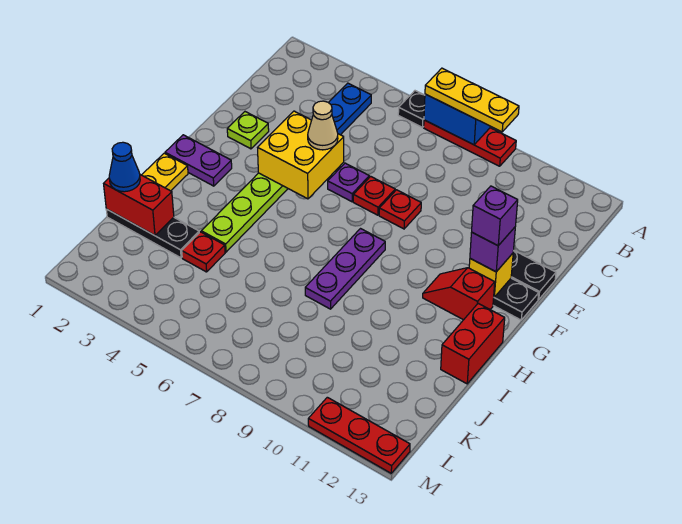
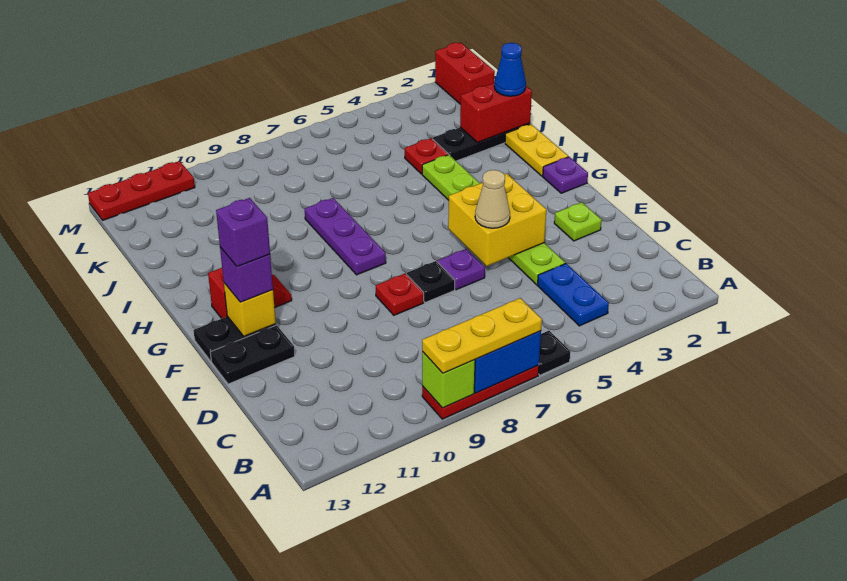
none -> lime 1x1 brick [422,352,475,408]
red 1x1 plate [353,176,395,215] -> black 1x1 plate [407,261,455,302]
purple 1x2 plate [165,135,232,186] -> purple 1x1 plate [543,157,588,193]
red 1x2 brick [441,303,505,384] -> red 1x2 brick moved to [435,42,495,104]

